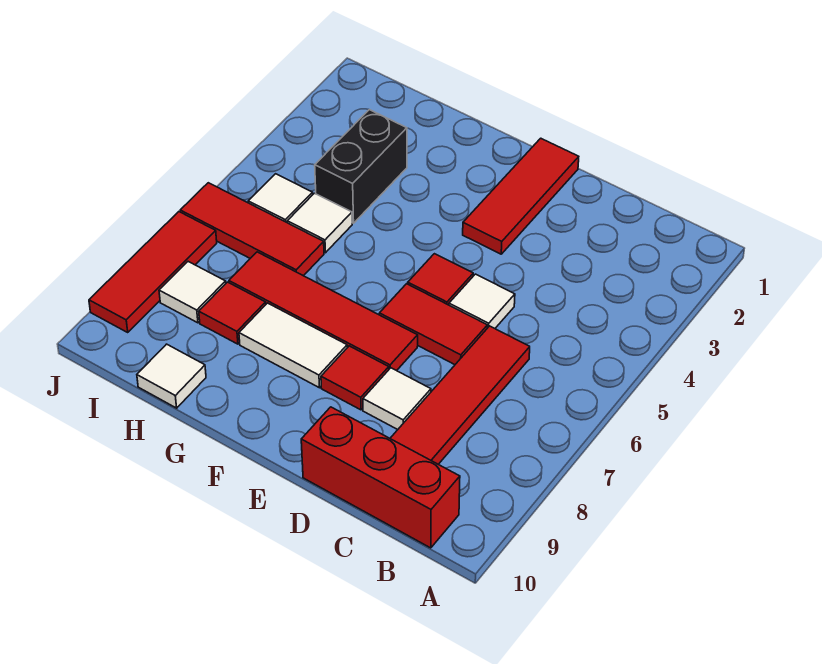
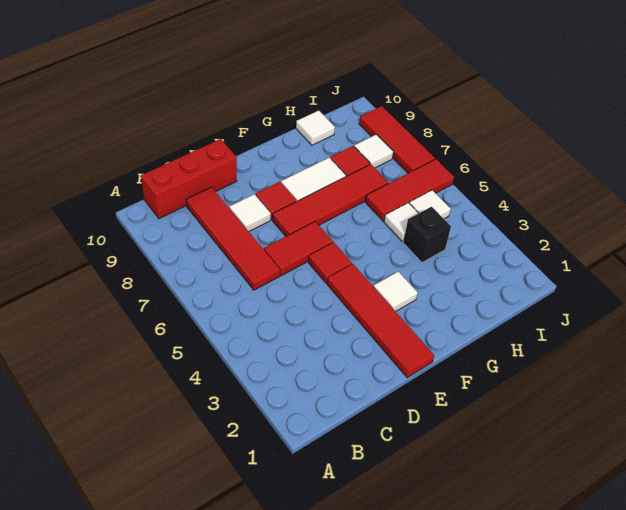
white 1x1 tile [449,274,515,328] -> white 1x1 tile moved to [374,271,418,311]
red 1x3 tile [463,138,579,254] -> red 1x4 tile [327,264,434,378]
black 1x2 brick [315,110,407,223] -> black 1x1 brick [403,207,451,263]

